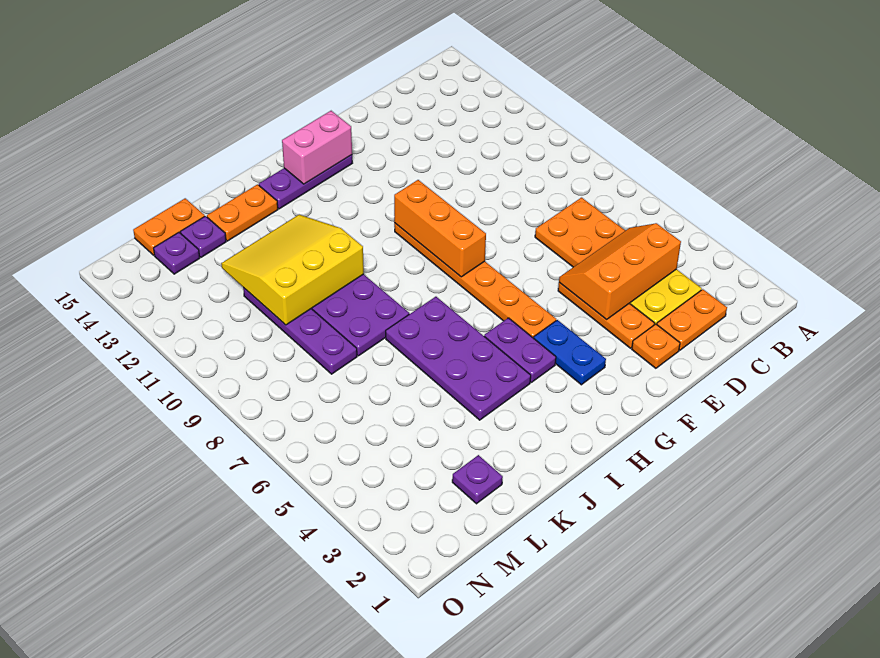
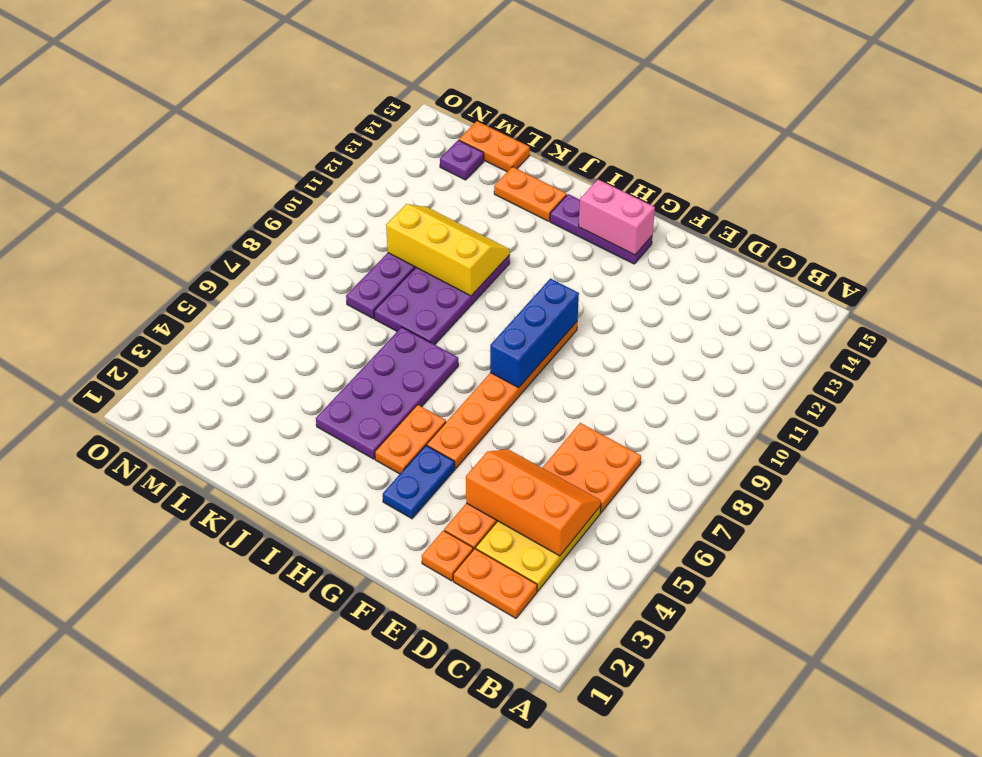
orange 1x3 brick [394,180,486,277] -> blue 1x3 brick [490,279,579,388]
purple 1x2 plate [484,318,556,382] -> orange 1x2 plate [375,405,446,474]
yellow 3x3 slope [221,215,364,325] -> yellow 2x3 slope [386,204,510,296]
purple 1x1 plate [452,455,503,504] -> none
purple 1x1 plate [180,216,226,257] -> none

